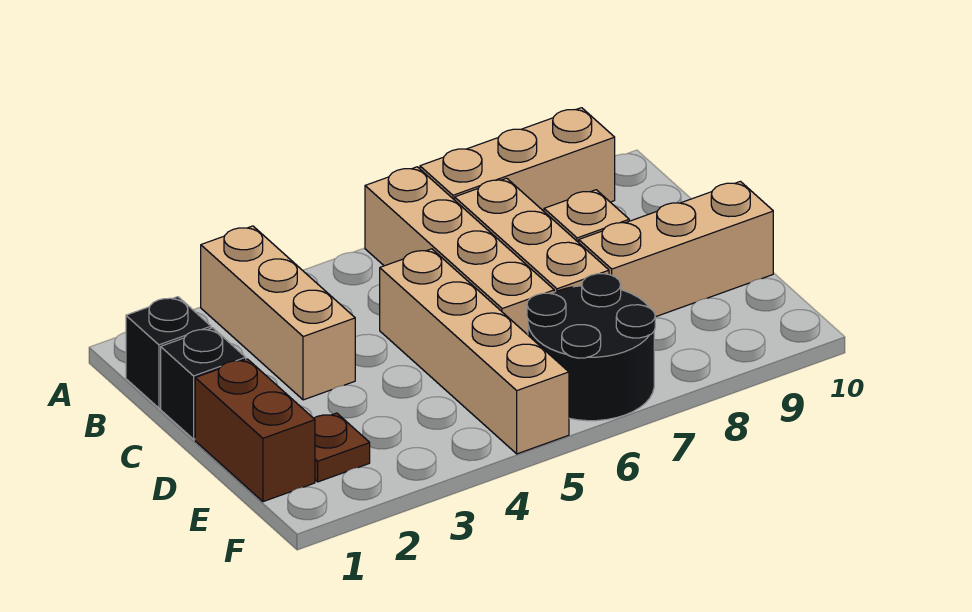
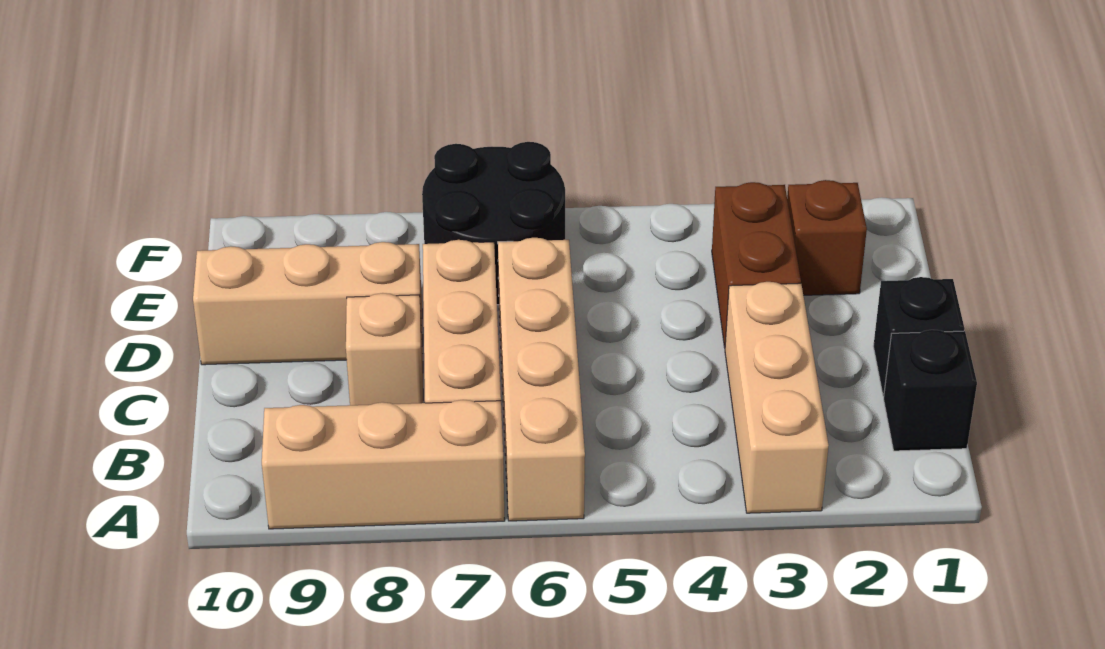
tan 1x4 brick [380,249,569,454] -> none
brown 1x2 brick [195,359,315,502] -> brown 1x2 brick moved to [712,182,801,347]
brown 1x1 plate [314,413,370,482] -> brown 1x1 brick [787,180,867,295]

